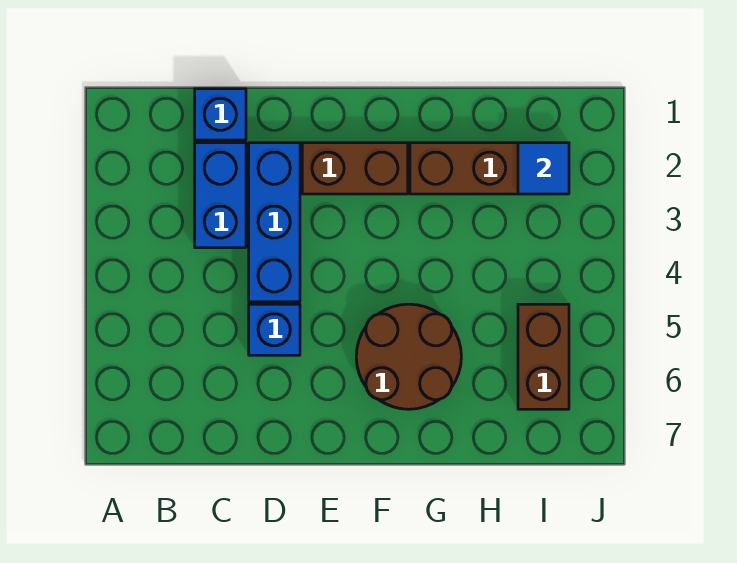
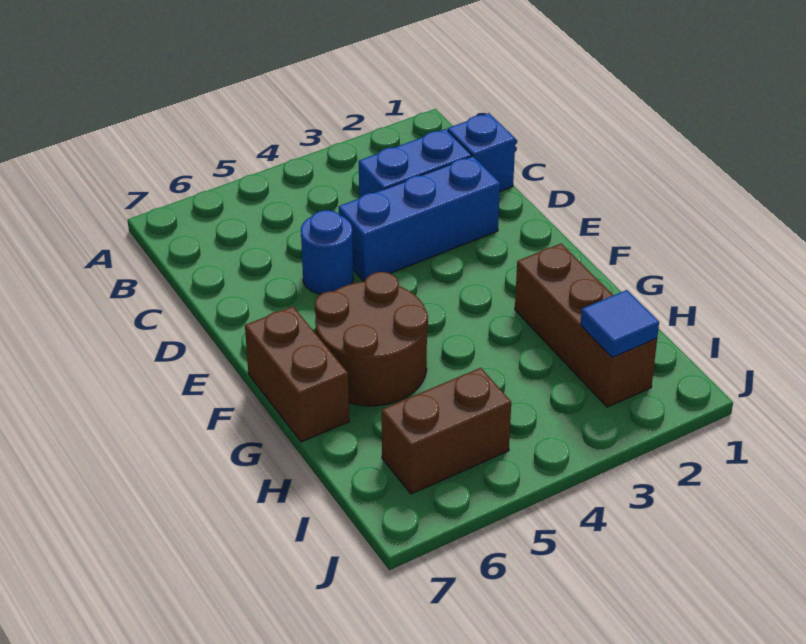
blue 1x1 brick [249,304,300,355] -> blue 1x1 round brick [301,210,353,294]
brown 1x2 brick [302,143,408,194] -> brown 1x2 brick moved to [245,306,349,442]

